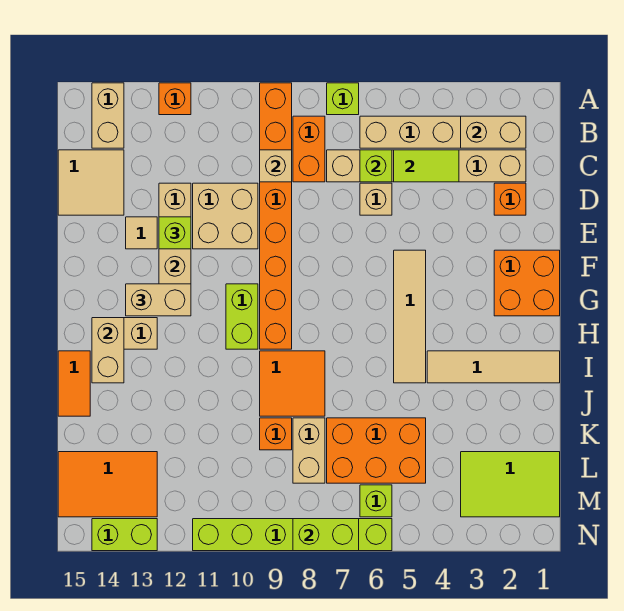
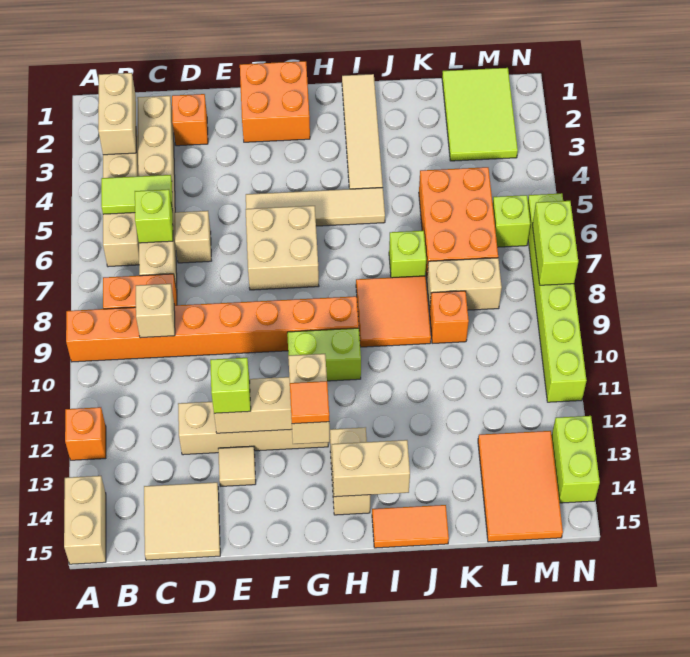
lime 1x1 brick [327,83,359,115] -> lime 1x1 brick moved to [389,231,426,278]
tan 1x2 brick [92,83,124,148] -> tan 1x2 brick turned to [64,476,106,564]
lime 1x2 tile [394,150,459,182] -> lime 1x2 tile turned to [101,175,173,214]
tan 2x2 brick [193,183,258,249] -> tan 2x2 brick moved to [246,206,319,290]
none -> orange 1x1 tile [290,381,329,424]

